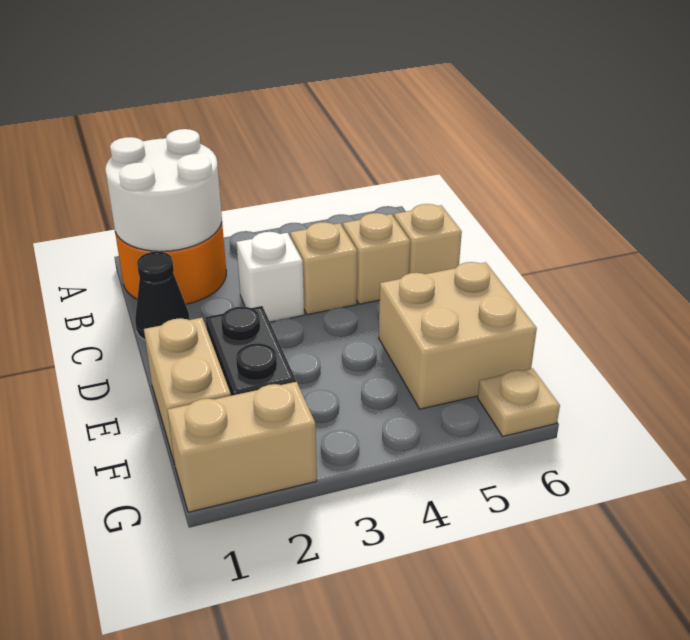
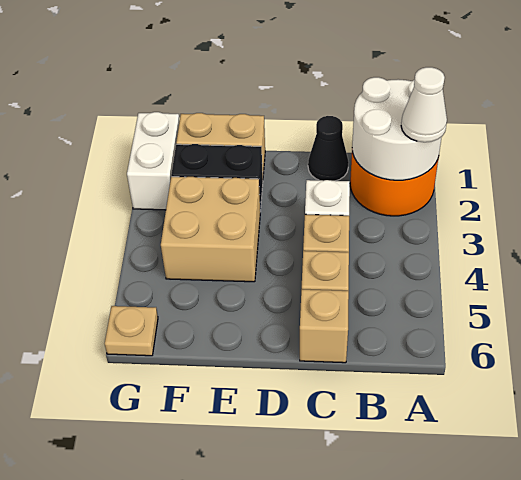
none -> white 1x1 cone [401,67,447,142]
tan 2x2 brick [379,262,537,409] -> tan 2x2 brick moved to [161,177,260,282]
tan 1x2 brick [167,382,317,512] -> white 1x2 brick [127,112,180,210]

